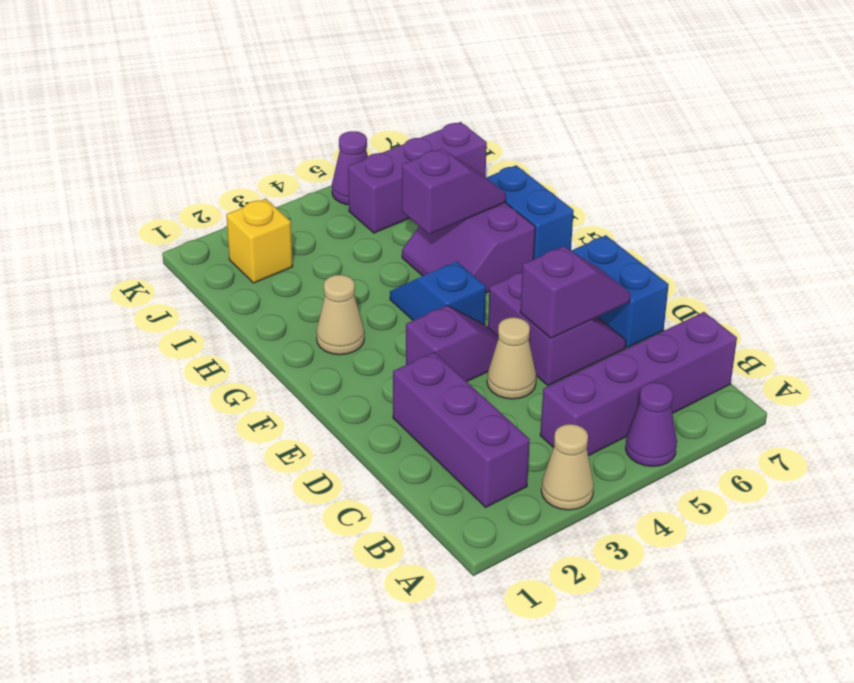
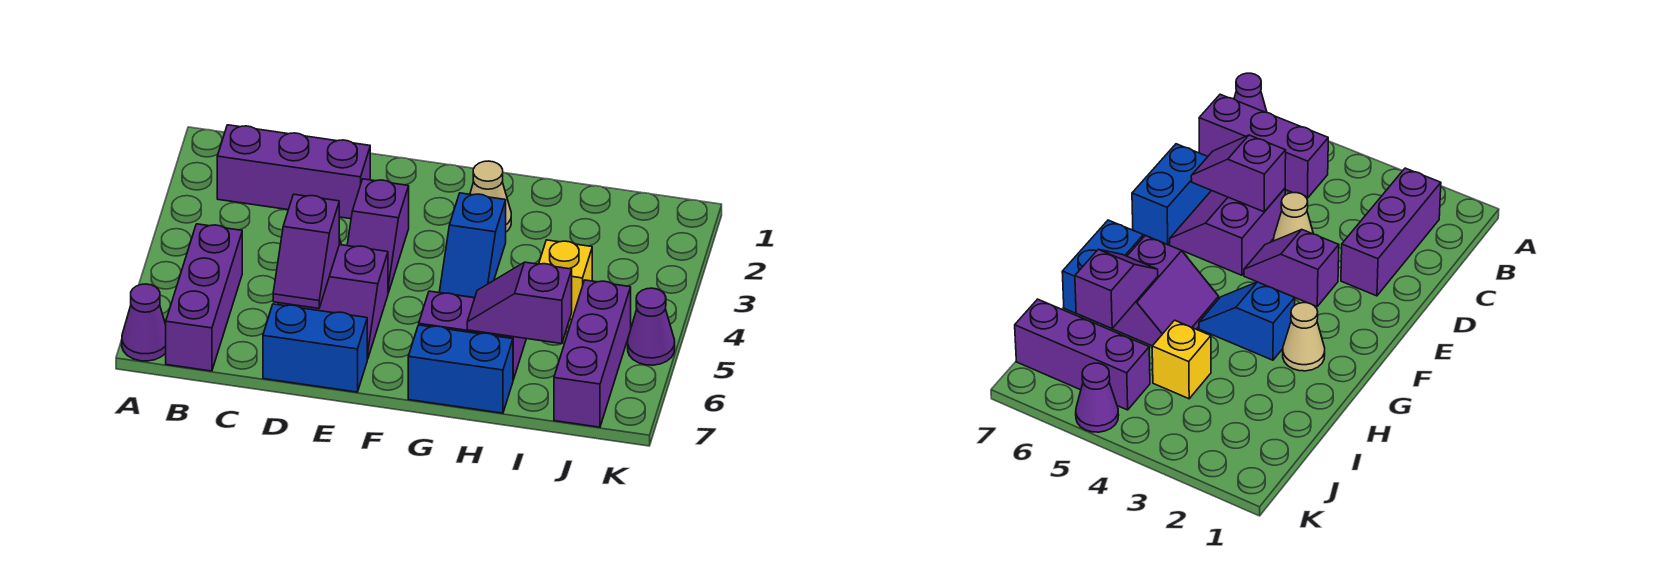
tan 1x1 cone [541,424,594,510] -> none
purple 1x1 cone [625,382,677,467] -> purple 1x1 cone moved to [122,284,166,361]
purple 1x4 brick [540,312,737,456] -> purple 1x3 brick [166,224,242,371]
blue 1x2 slope [390,262,486,325] -> blue 1x2 slope turned to [439,193,506,298]
purple 1x2 slope [402,149,506,234] -> purple 1x2 slope turned to [467,262,572,344]
yellow 1x1 brick [226,199,293,283] -> yellow 1x1 brick moved to [539,240,592,320]

